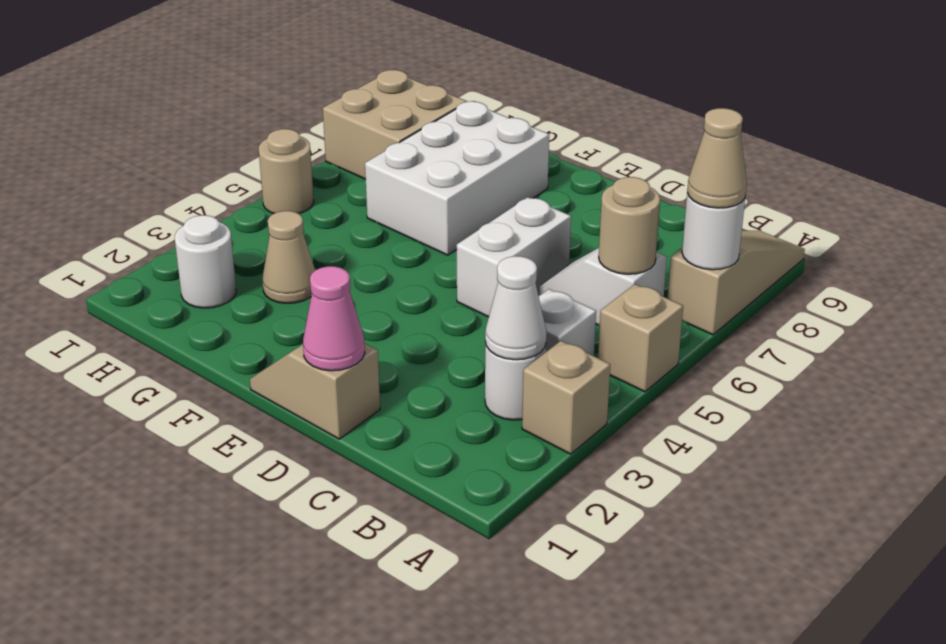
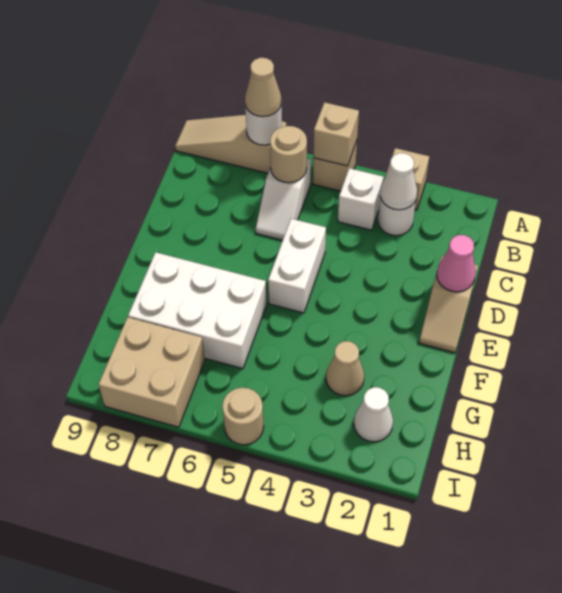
none -> tan 1x1 brick [313,102,359,166]
white 1x2 brick [457,197,571,317] -> white 1x2 brick turned to [268,219,326,313]
white 1x1 round brick [175,215,236,308] -> white 1x1 cone [354,387,393,442]

